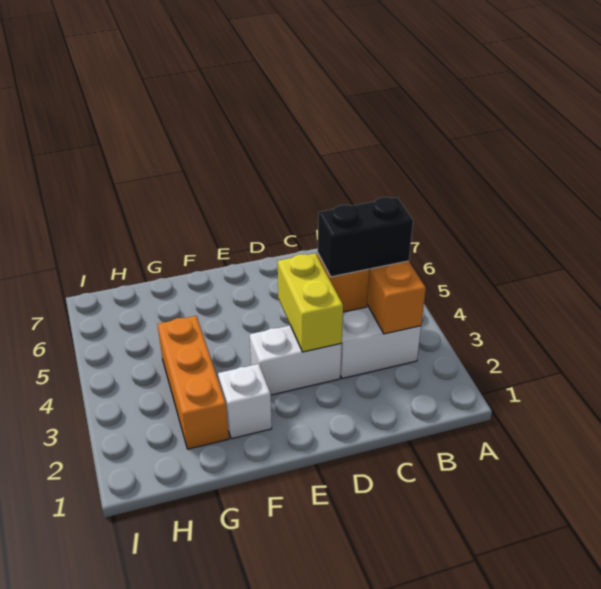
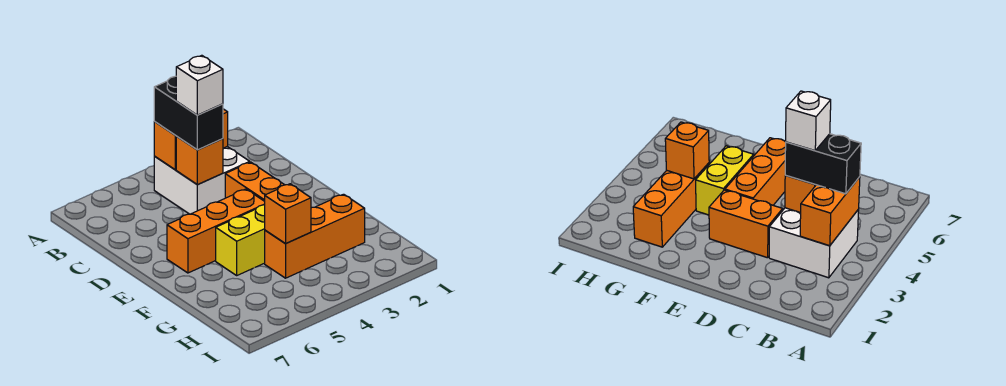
white 1x2 brick [250,325,342,395] -> orange 1x2 brick [225,162,284,201]
yellow 1x2 brick [278,253,343,352] -> yellow 1x2 brick moved to [216,205,265,275]
none -> orange 1x3 brick [167,189,265,273]
white 1x1 brick [218,364,272,439] -> white 1x1 brick moved to [176,55,223,115]
none -> orange 1x1 brick [265,184,311,244]

